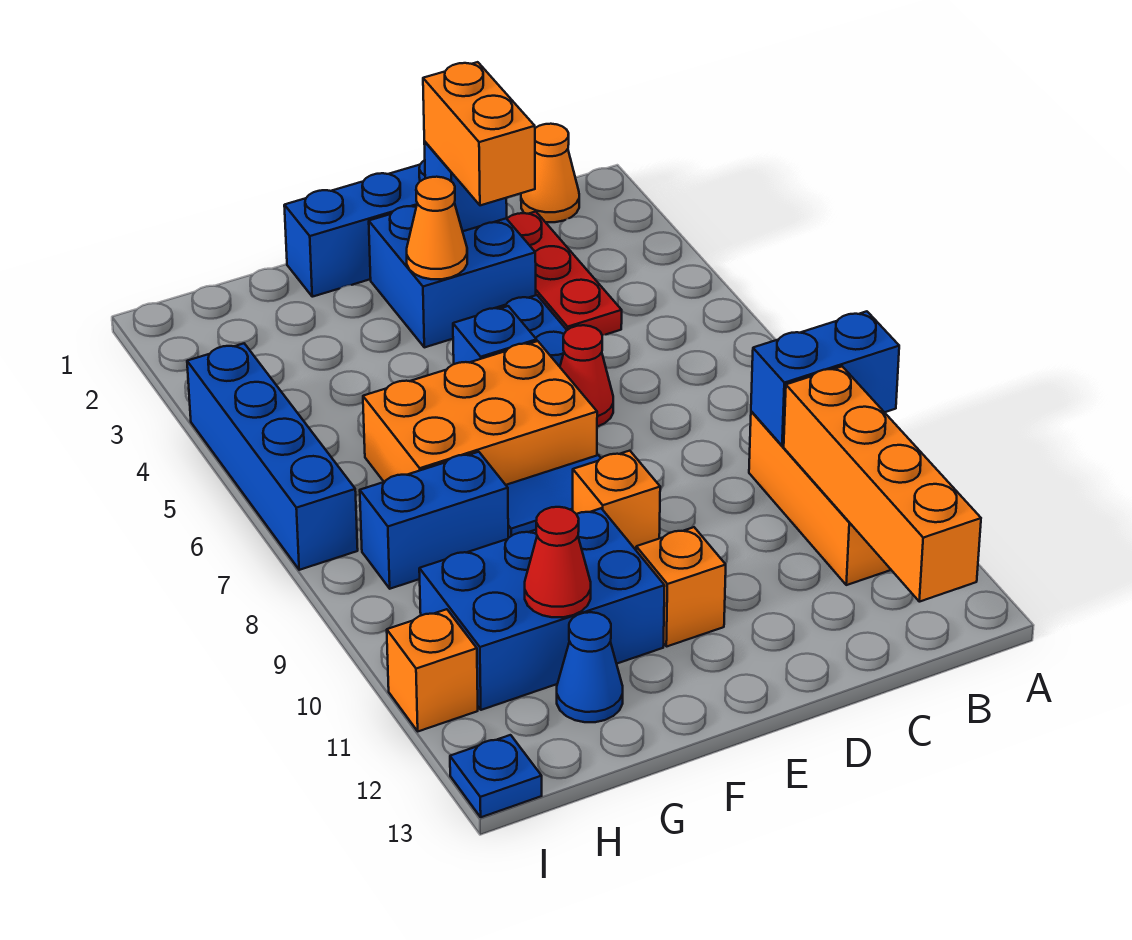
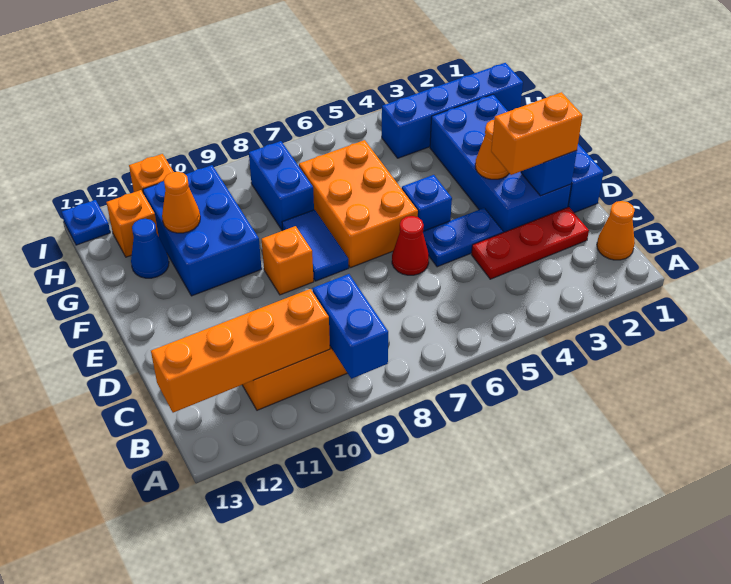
blue 2x2 brick [369,206,536,347] -> blue 2x4 brick [430,95,571,233]
orange 1x1 brick [636,527,726,647] -> orange 1x1 brick moved to [106,190,158,257]
red 1x1 cone [525,507,591,617] -> orange 1x1 cone [162,172,200,233]
blue 1x4 brick [187,344,358,570] -> blue 1x4 brick moved to [382,63,523,158]

